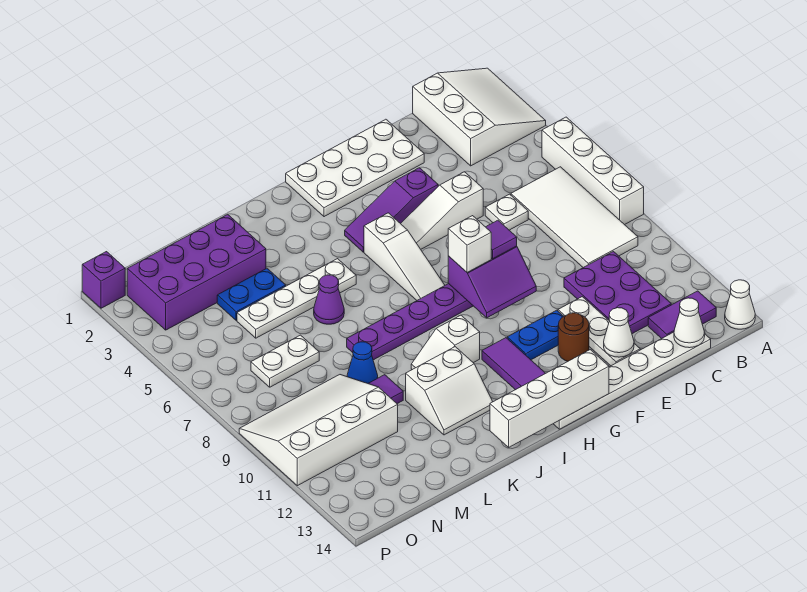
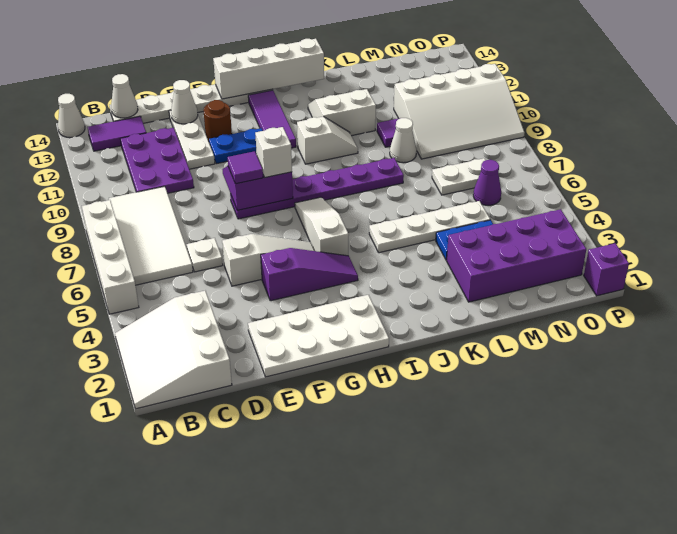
purple 1x1 cone [314,275,344,324] -> purple 1x1 cone moved to [473,160,501,205]
blue 1x1 cone [347,342,378,383] -> white 1x1 cone [390,118,417,163]

